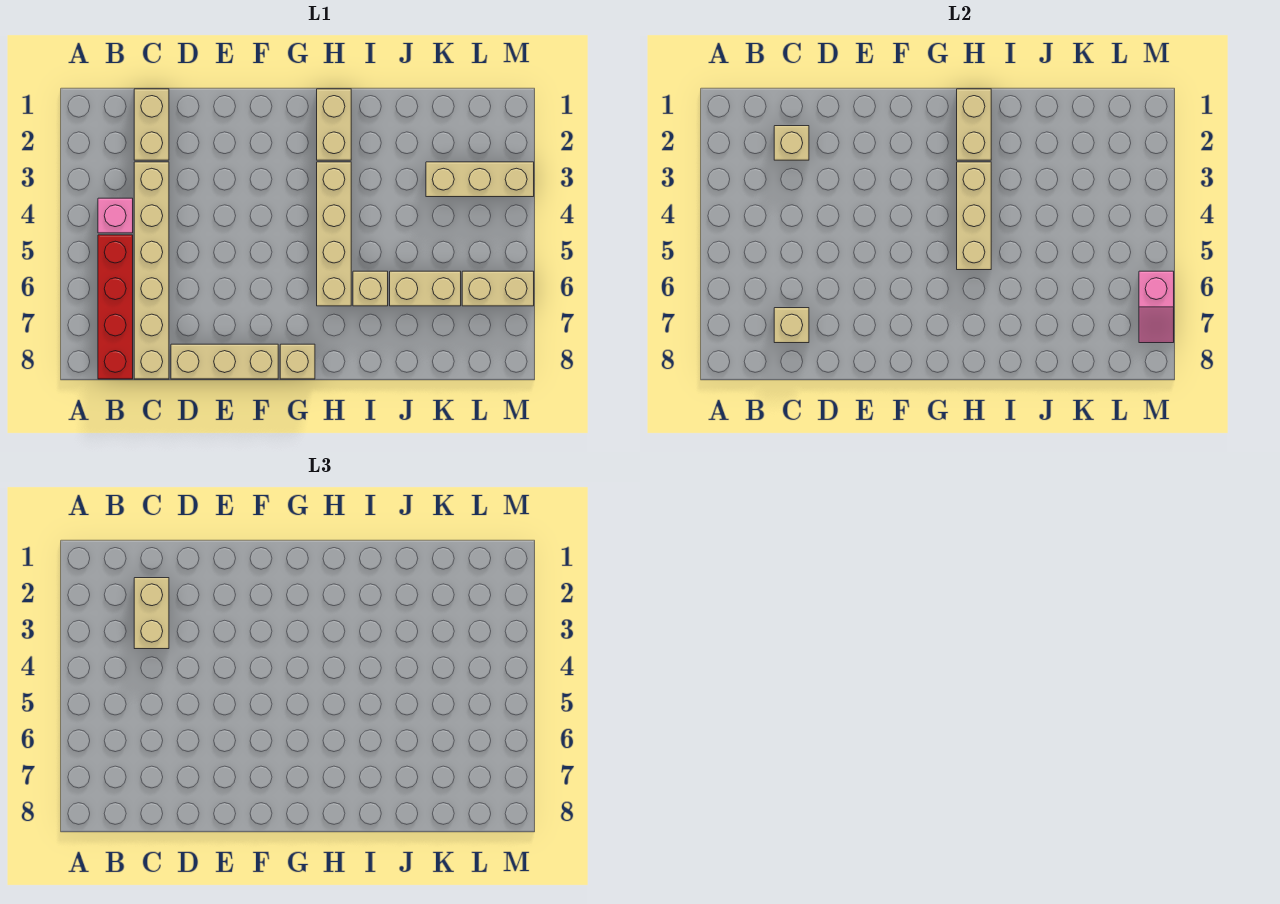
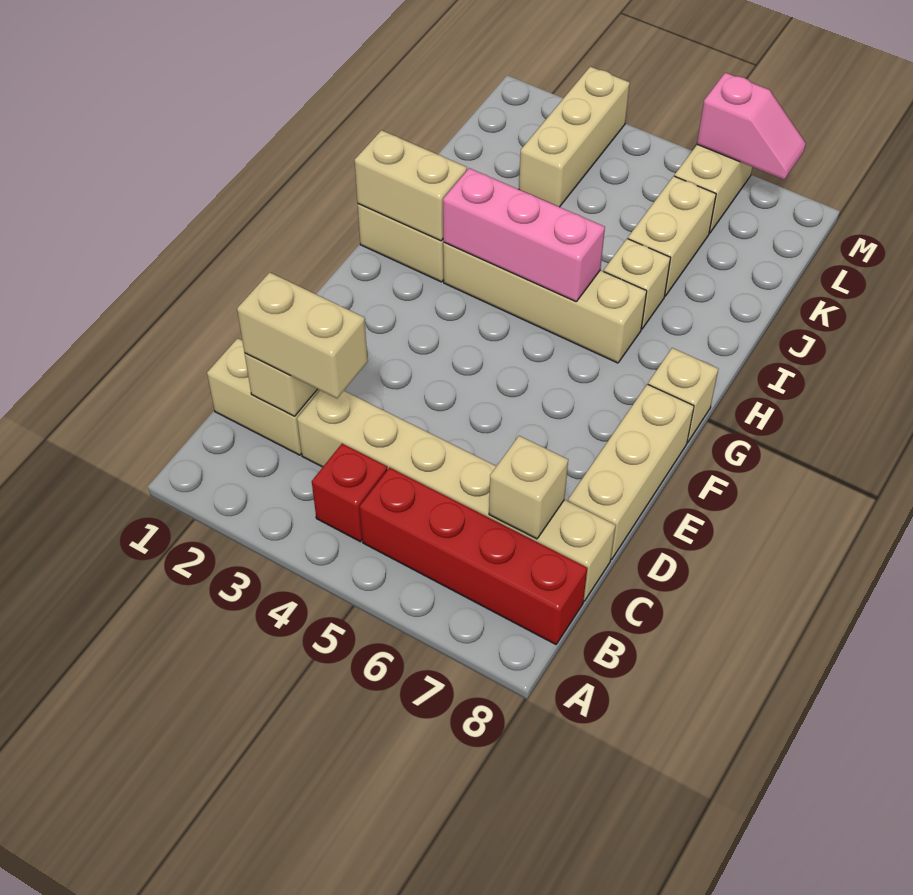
pink 1x1 brick [98,198,133,233] -> red 1x1 brick [312,444,387,542]
tan 1x3 brick [957,162,991,270] -> pink 1x3 brick [443,168,605,301]

